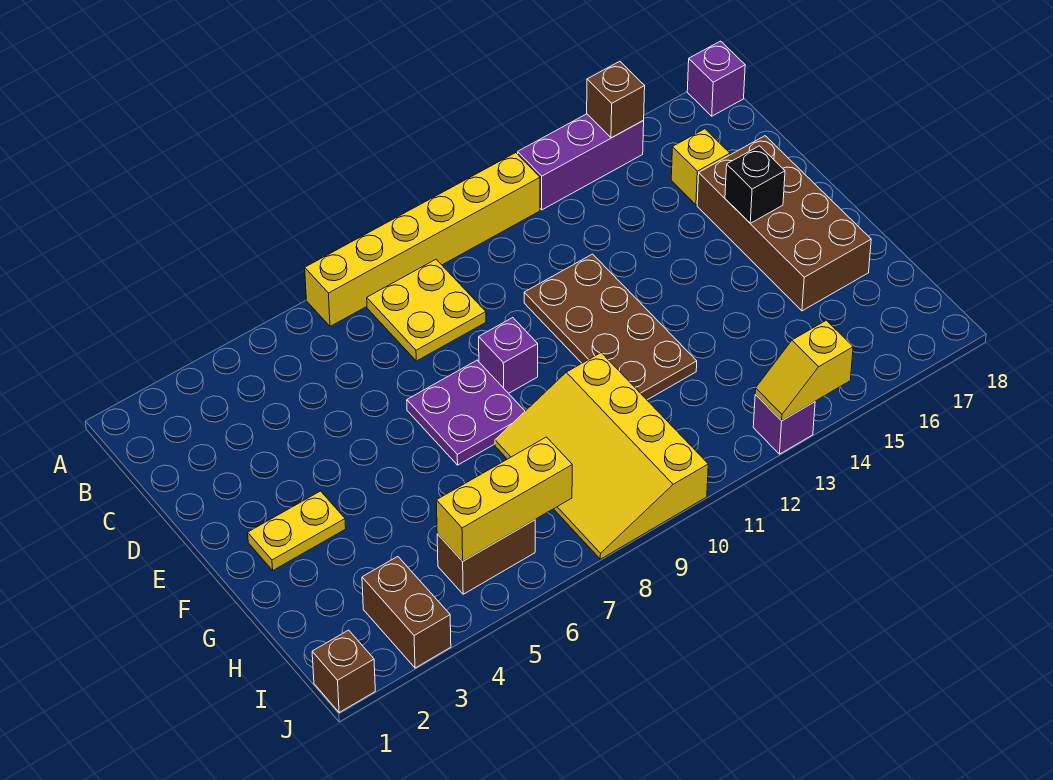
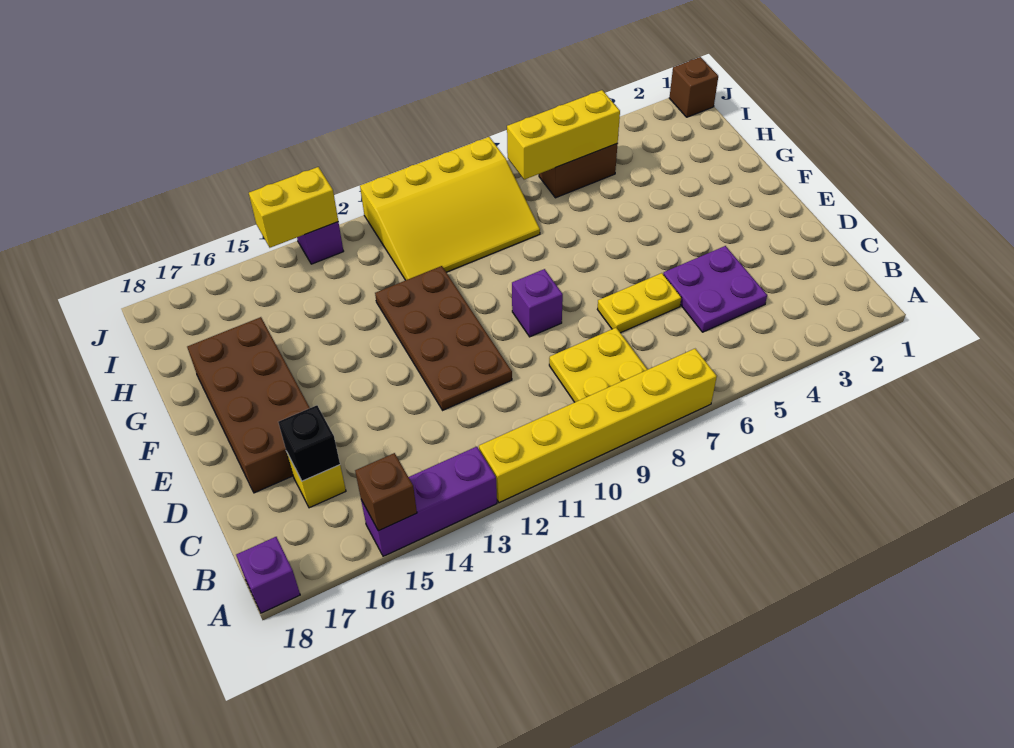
purple 2x2 plate [407,360,525,465] -> purple 2x2 plate moved to [663,246,767,332]
black 1x1 brick [725,146,785,223] -> black 1x1 brick moved to [278,405,340,481]
yellow 1x2 plate [248,491,346,570] -> yellow 1x2 plate moved to [597,273,681,333]
yellow 3x4 slope [495,353,708,559] -> yellow 3x4 slope turned to [360,137,540,280]
brown 1x2 brick [362,557,451,668] -> none
yellow 1x2 slope [755,320,853,421] -> yellow 1x2 brick [249,167,338,248]

